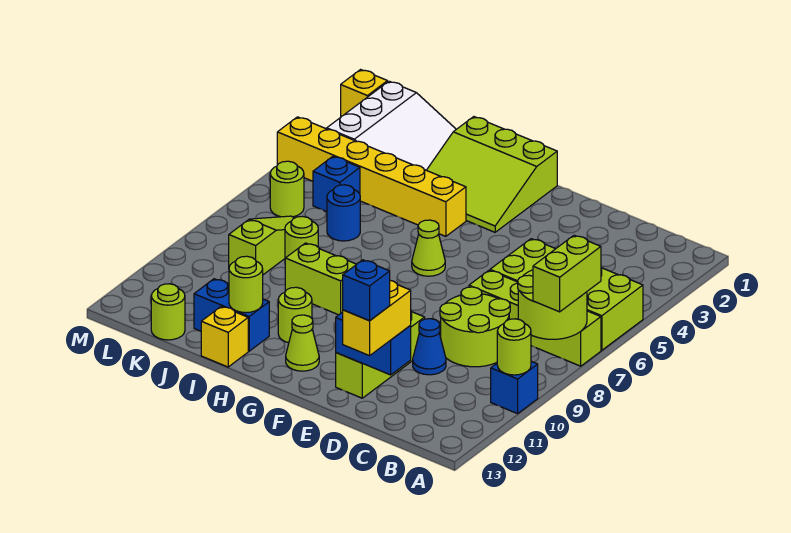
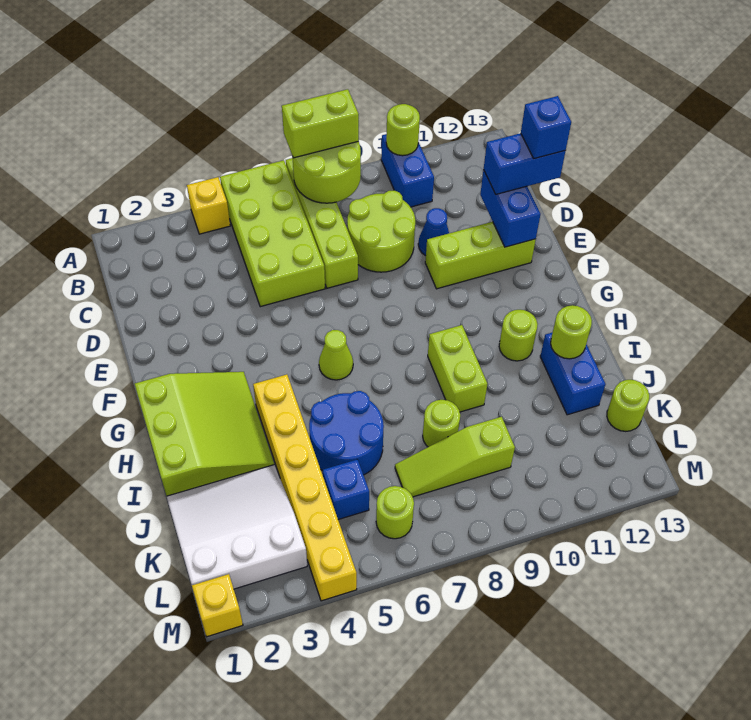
blue 1x1 brick [491,361,538,414] -> blue 1x2 brick [381,134,434,207]
yellow 1x2 brick [343,281,411,356] -> blue 1x2 brick [484,133,565,194]
lime 1x1 cone [286,315,319,371] -> none
yellow 1x1 brick [201,306,248,367] -> yellow 1x1 brick moved to [187,177,230,234]
blue 1x1 round brick [327,185,360,241] -> blue 2x2 round brick [309,391,384,475]

